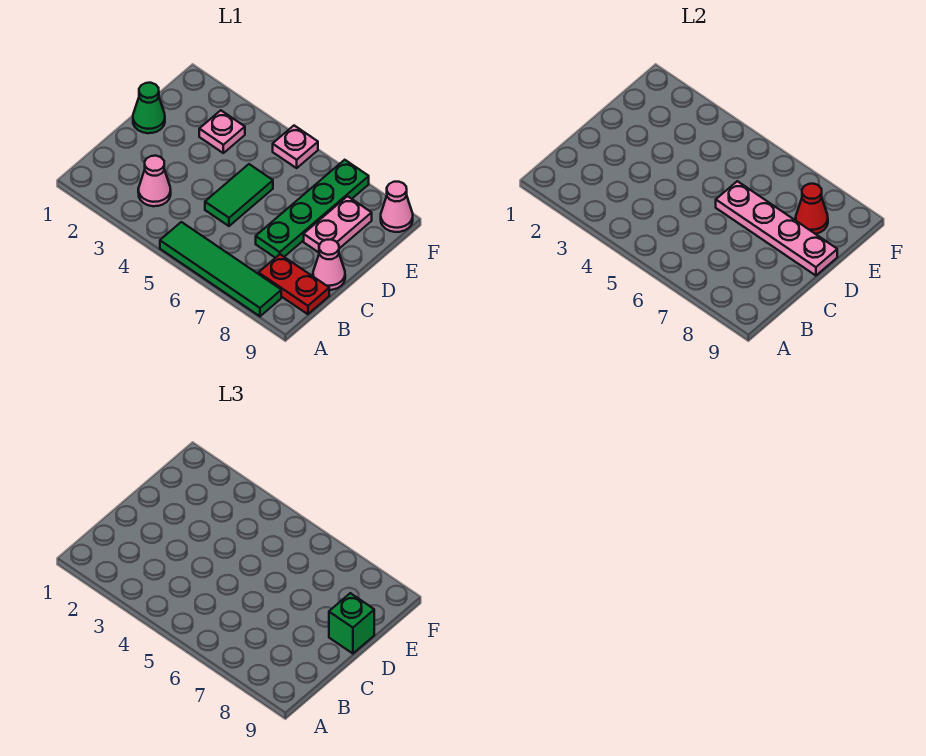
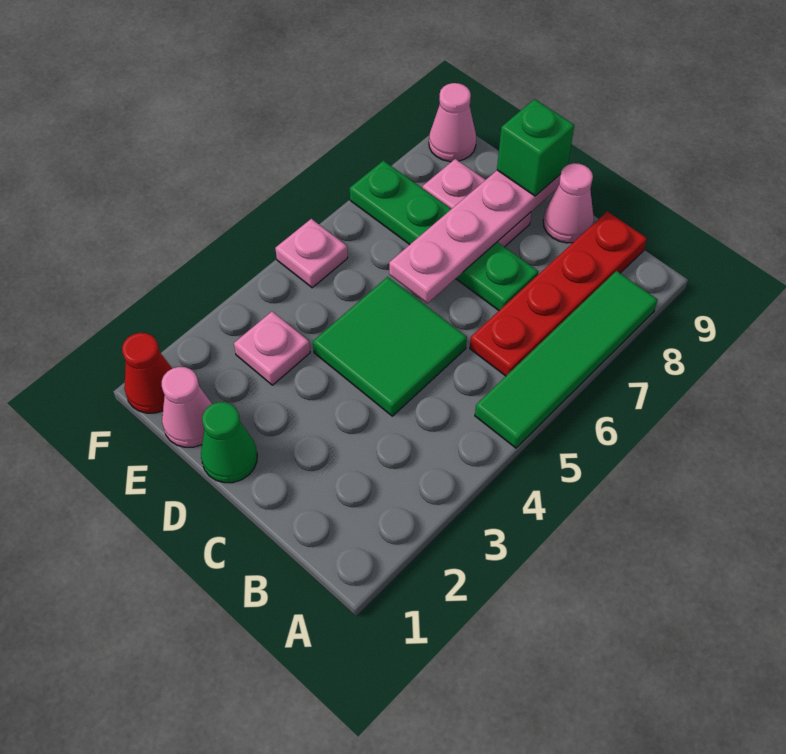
pink 1x1 cone [138,156,171,206] -> pink 1x1 cone moved to [162,367,212,447]
red 1x2 plate [258,254,329,314] -> red 1x4 plate [470,211,647,376]
green 1x2 tile [205,164,273,226] -> green 2x2 tile [313,277,467,416]
red 1x1 cone [796,184,828,234] -> red 1x1 cone moved to [122,333,172,413]

